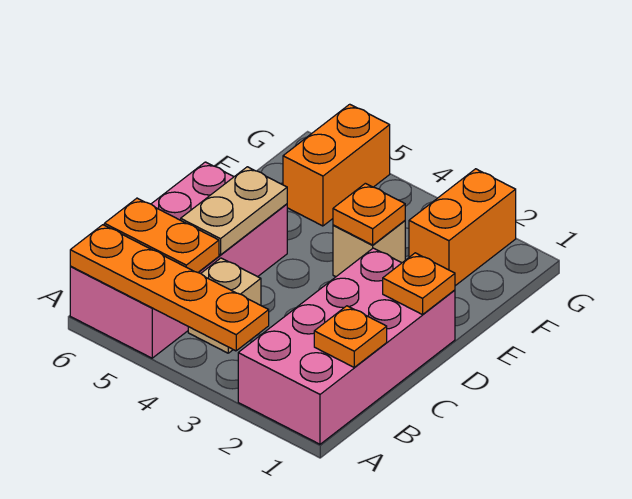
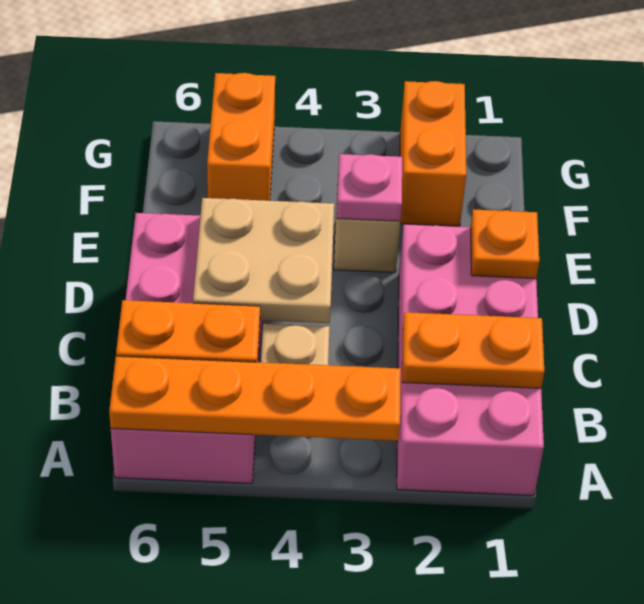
orange 1x1 plate [314,306,387,367] -> orange 1x2 plate [402,312,544,388]
tan 1x2 plate [181,167,287,255] -> tan 2x2 plate [193,198,334,323]
orange 1x1 plate [333,183,405,245] -> pink 1x1 plate [337,154,402,221]

